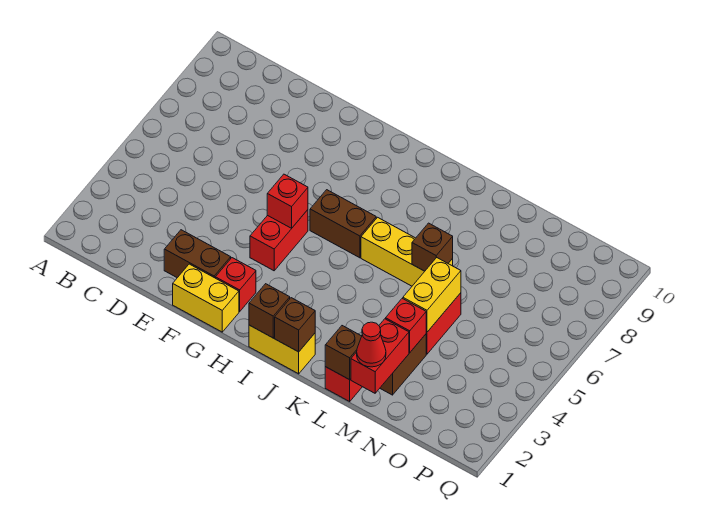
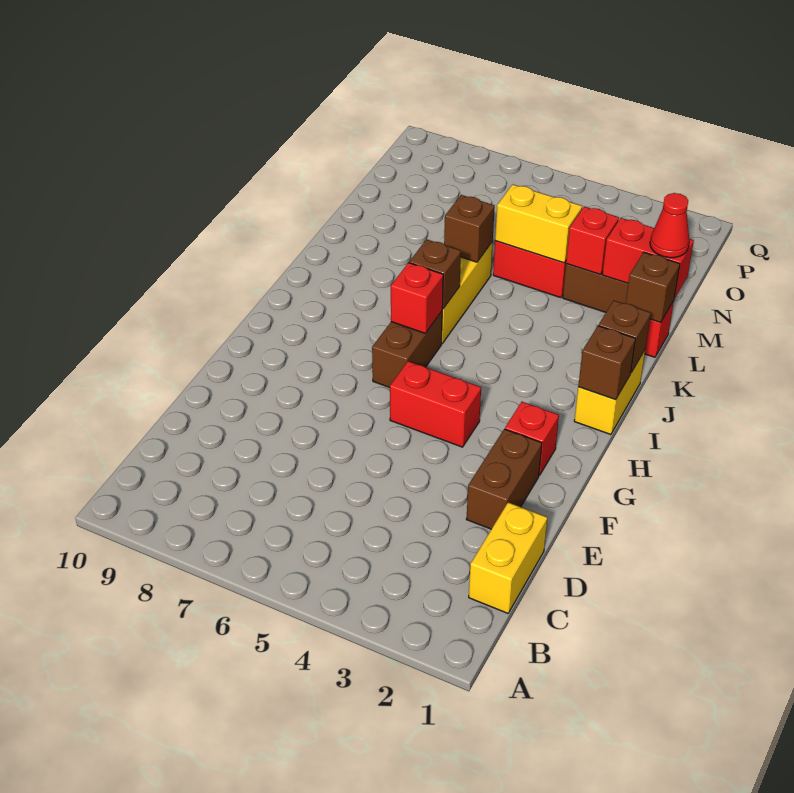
yellow 1x2 brick [173,264,239,332] -> yellow 1x2 brick moved to [469,502,547,613]
red 1x1 brick [267,174,308,228] -> red 1x1 brick moved to [391,263,443,333]
none -> brown 1x1 brick [409,239,461,309]

